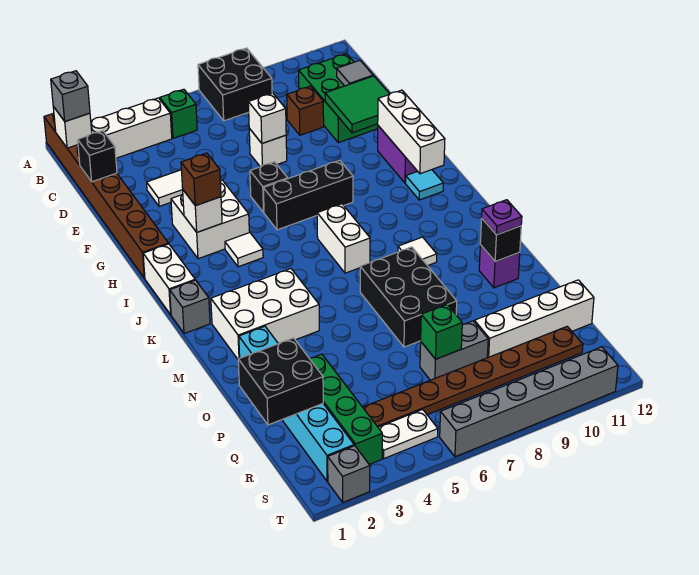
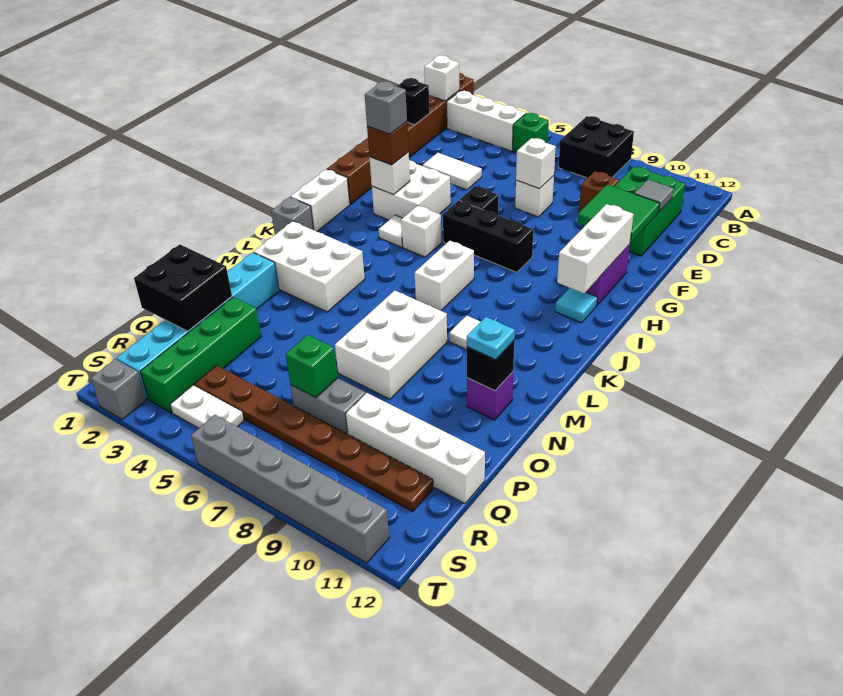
grey 1x1 brick [51,71,90,121] -> grey 1x1 brick moved to [365,81,407,134]
none -> white 1x1 brick [401,206,442,257]
black 2x3 brick [360,247,457,347] -> white 2x3 brick [335,290,447,399]
purple 1x1 plate [482,200,522,235] -> cyan 1x1 plate [467,317,515,360]

